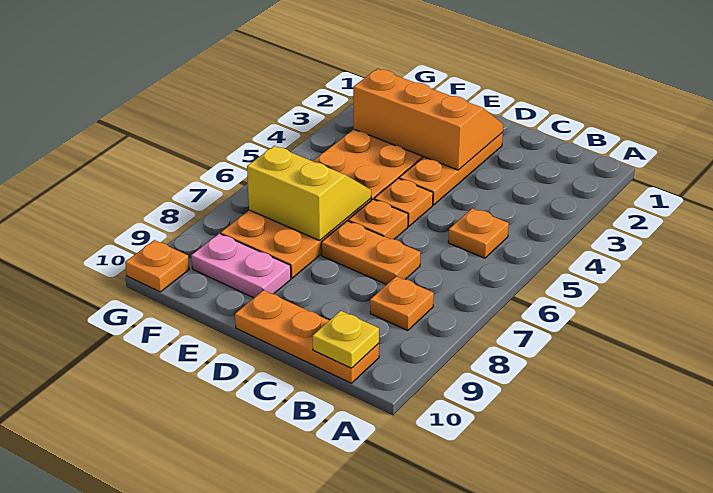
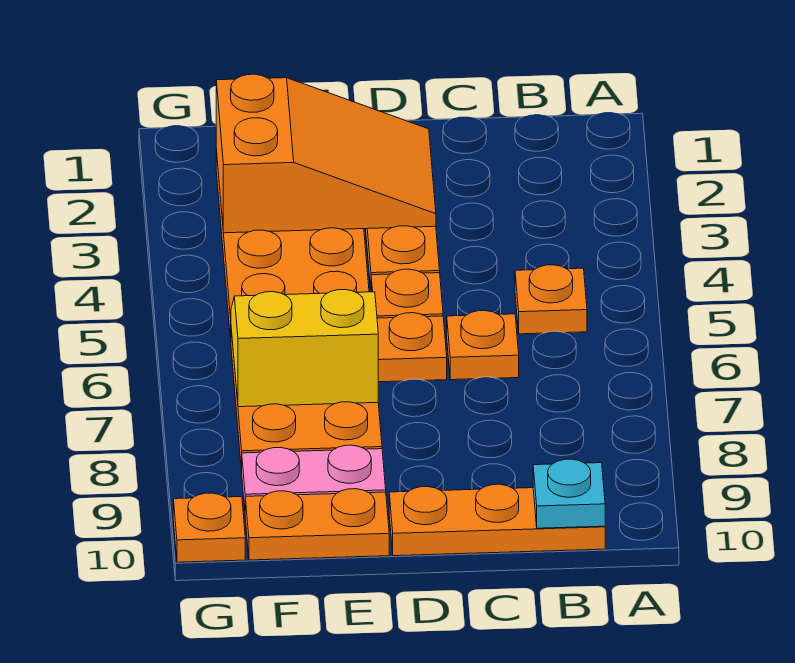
orange 1x1 plate [370,276,434,331] -> orange 1x1 plate moved to [447,311,519,380]
yellow 1x1 plate [313,311,379,368] -> cyan 1x1 plate [533,459,605,528]
orange 1x2 plate [321,221,421,285] -> orange 1x2 plate moved to [245,489,389,560]
orange 2x3 slope [353,69,503,170] -> orange 2x3 slope turned to [216,74,436,233]

